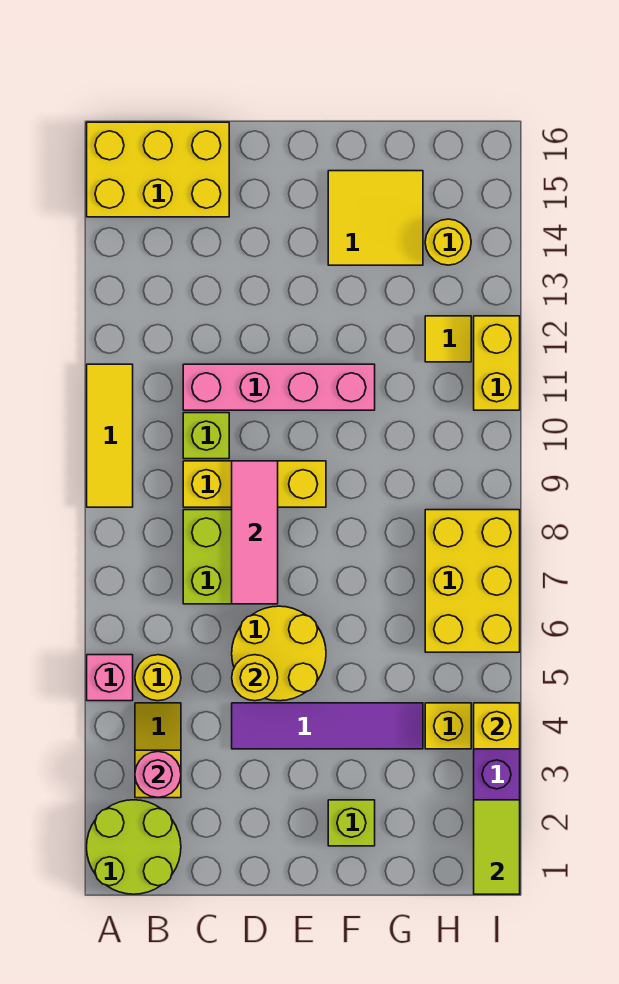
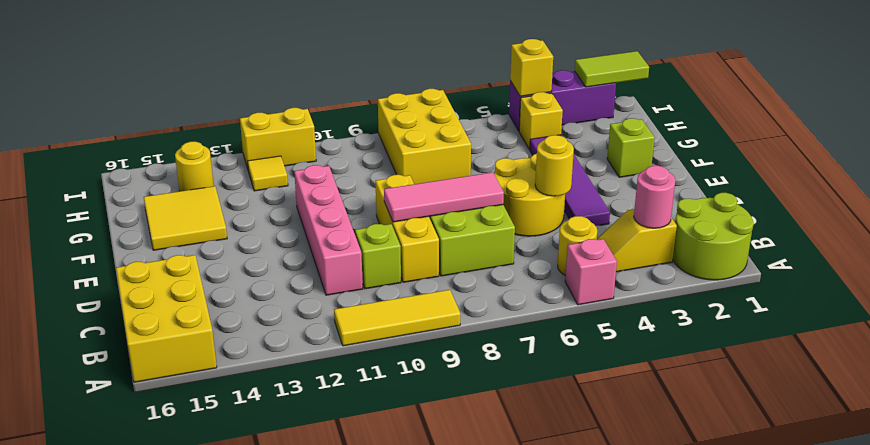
yellow 2x3 brick [425,510,520,652] -> yellow 2x3 brick turned to [378,89,471,184]

